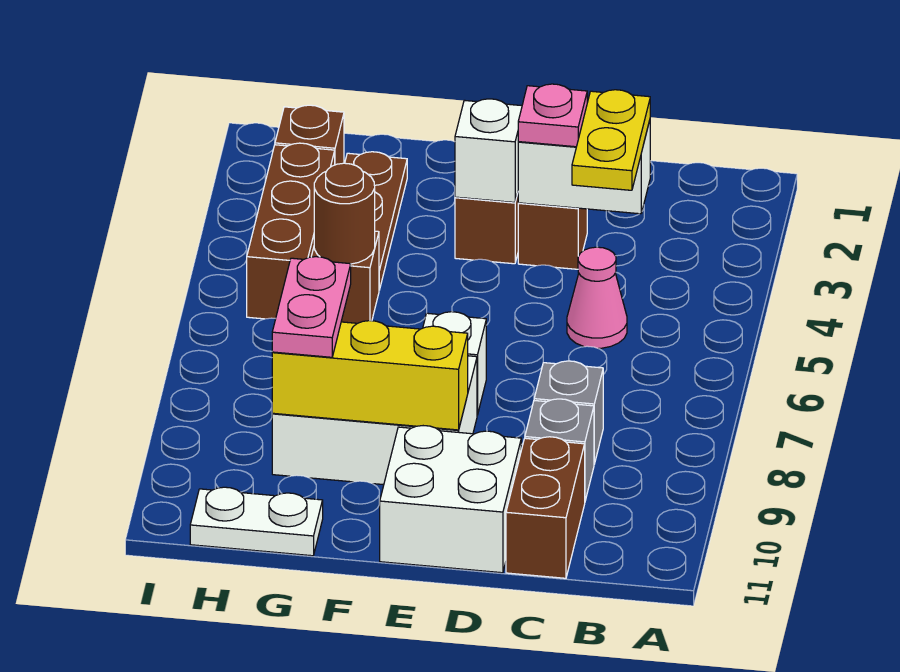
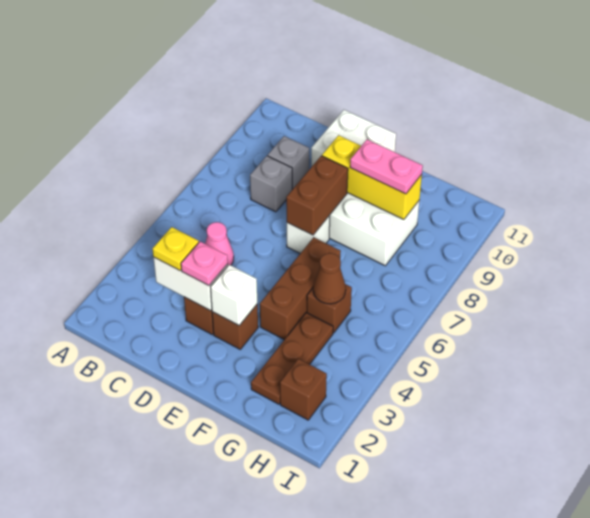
yellow 1x2 plate [572,90,650,190] -> yellow 1x1 plate [153,227,199,271]
brown 1x2 brick [506,437,585,578] -> brown 1x2 brick moved to [286,156,348,235]
brown 1x1 round brick [314,163,375,264] -> brown 1x1 cone [313,253,346,304]
pink 1x2 plate [272,257,351,357] -> pink 1x2 plate turned to [350,140,423,194]
white 1x2 plate [190,487,323,556] -> none
brown 1x3 brick [247,143,335,319] -> brown 1x3 brick moved to [260,237,341,340]

